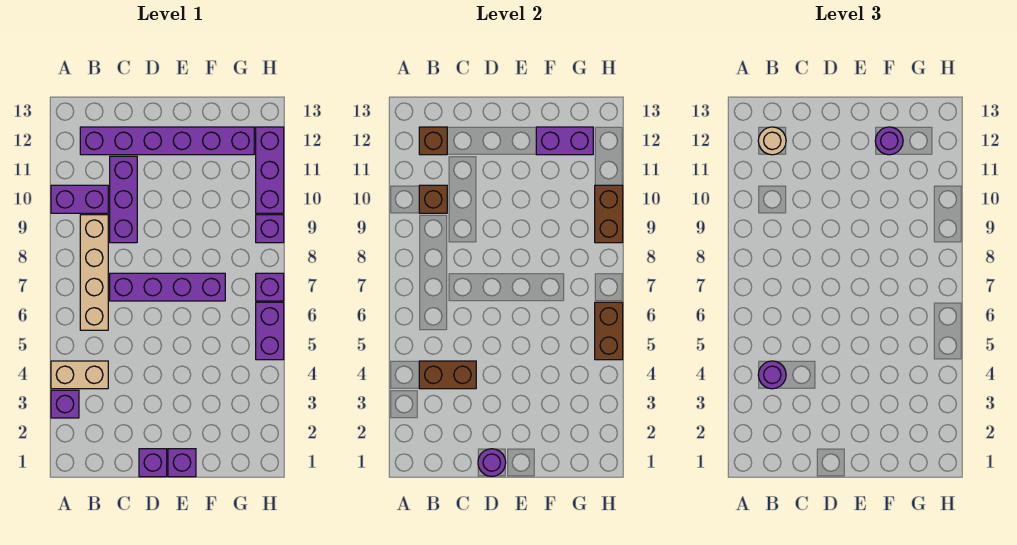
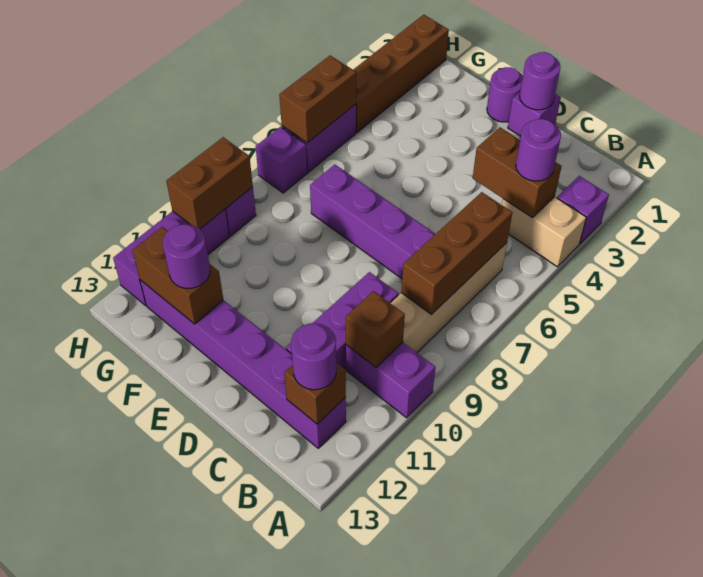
none -> brown 1x3 brick [401,192,512,314]
tan 1x1 round brick [758,127,786,155] -> purple 1x1 round brick [291,323,336,390]
purple 1x1 brick [168,449,196,477] -> purple 1x1 round brick [487,67,523,122]
purple 1x2 brick [536,127,593,155] -> brown 1x2 brick [132,227,223,324]
none -> brown 1x4 brick [353,15,449,132]

